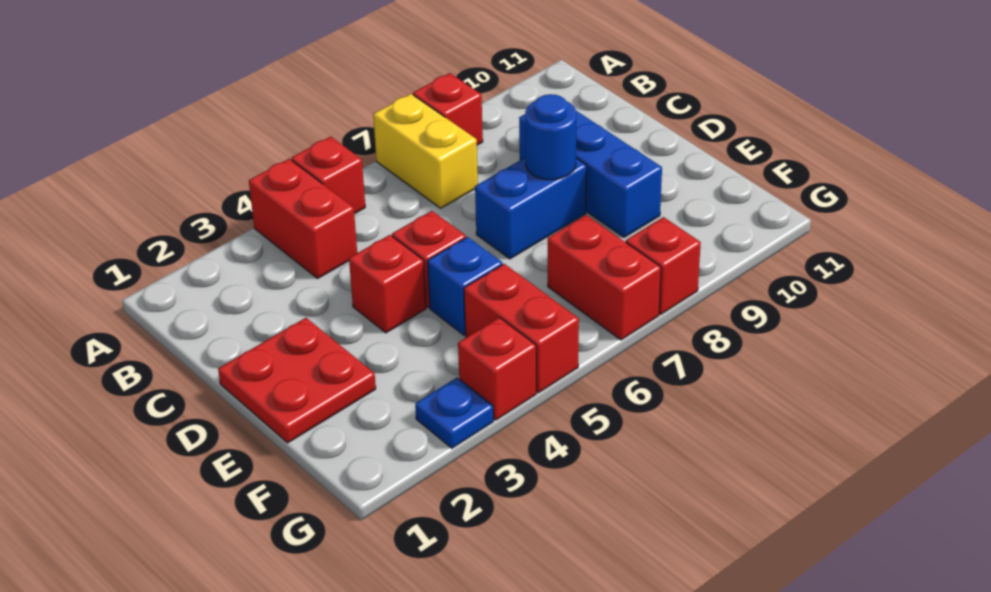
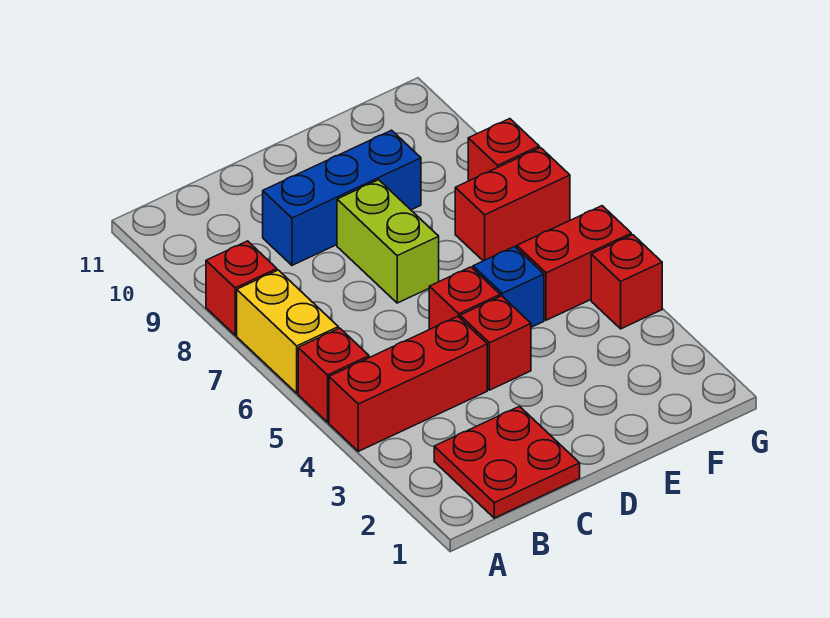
red 1x2 brick [249,159,357,278] -> red 1x3 brick [329,316,487,451]
yellow 1x2 brick [373,94,478,208] -> yellow 1x2 brick turned to [237,270,338,393]
red 2x2 plate [218,318,376,443] -> red 2x2 plate moved to [434,406,580,518]
blue 1x2 brick [475,157,587,259] -> lime 1x2 brick [337,180,439,303]
blue 1x1 round brick [525,94,576,180] -> none
blue 1x1 plate [415,378,494,448] -> none

